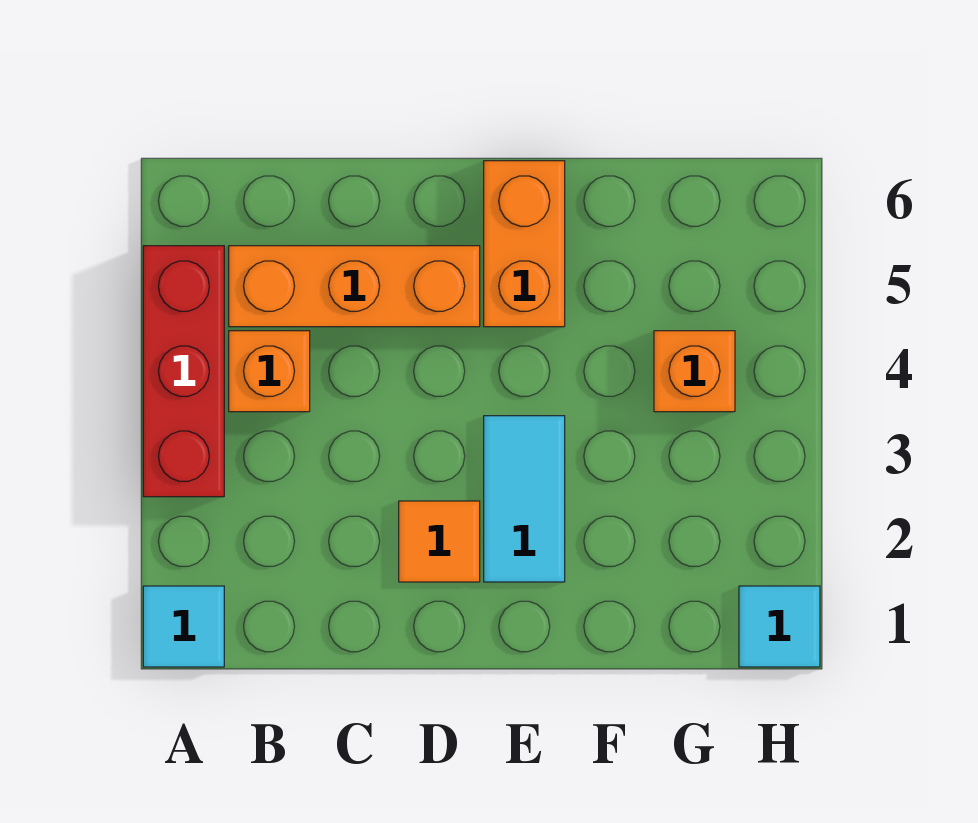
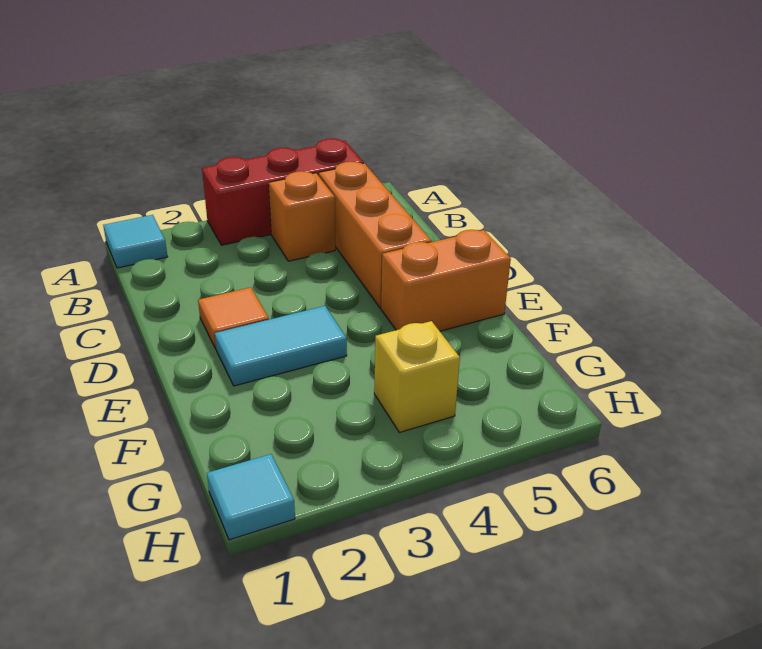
orange 1x1 brick [654,331,735,412] -> yellow 1x1 brick [374,321,460,432]

